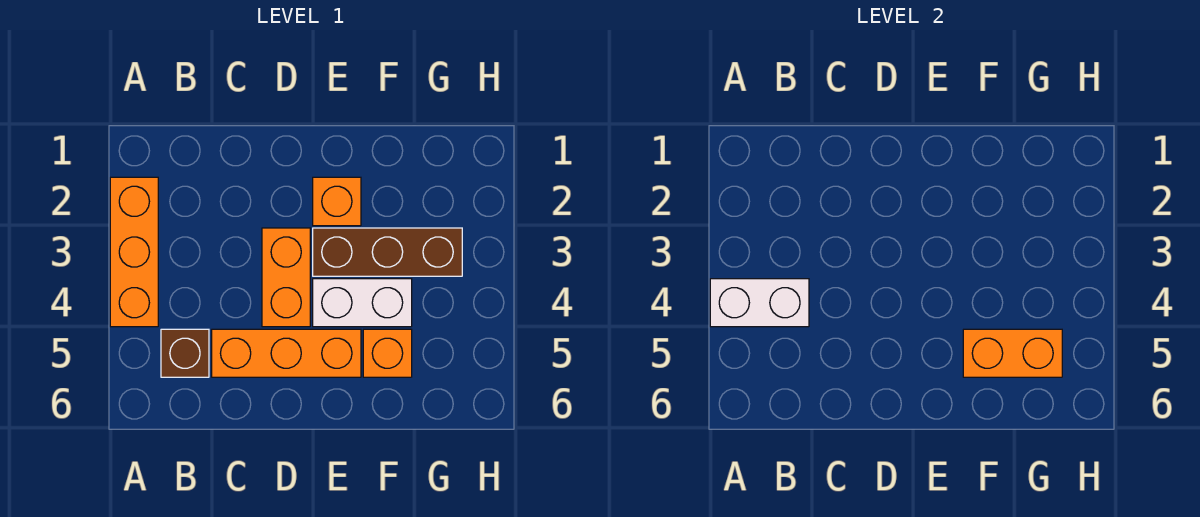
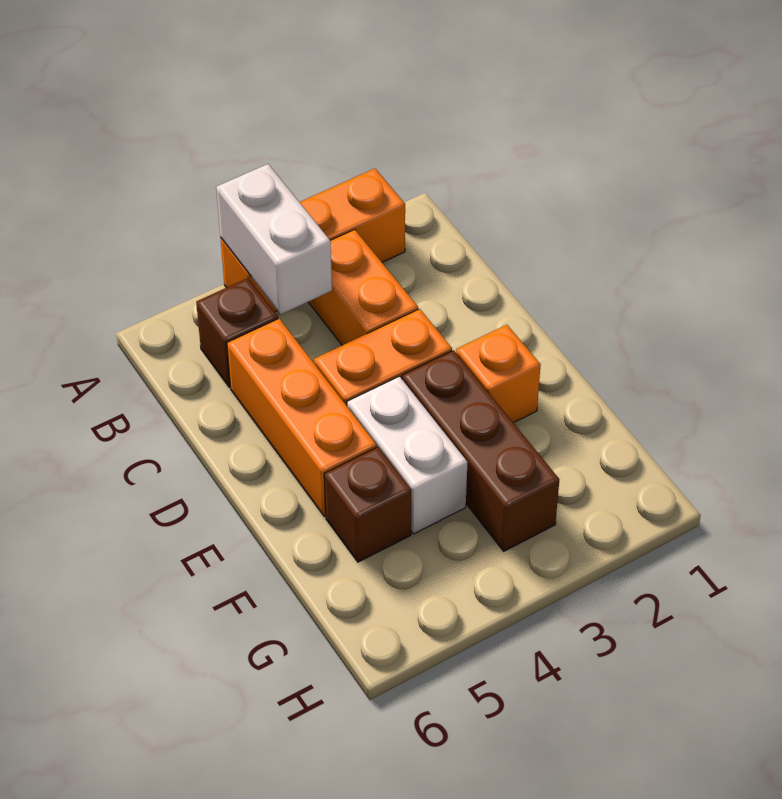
orange 1x1 brick [363,329,412,377] -> brown 1x1 brick [324,447,411,562]
orange 1x2 brick [963,329,1062,377] -> orange 1x2 brick moved to [308,229,418,345]

